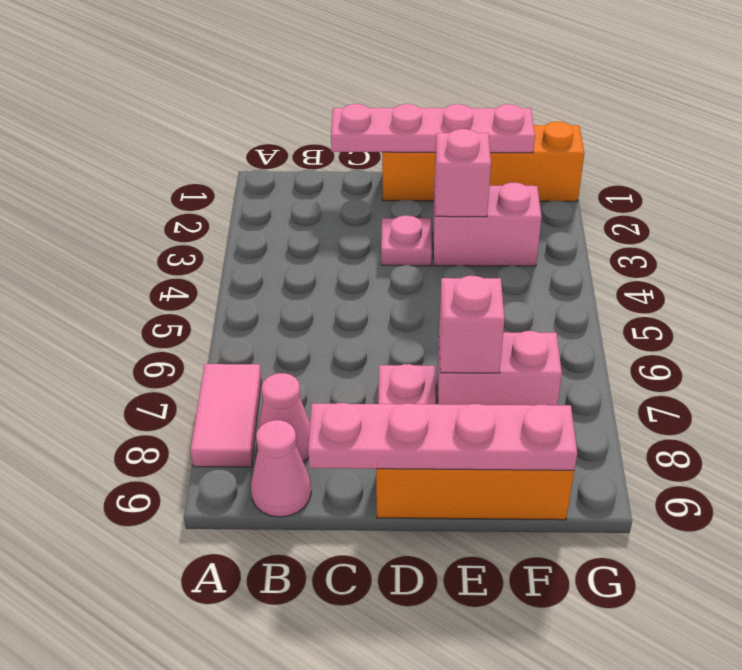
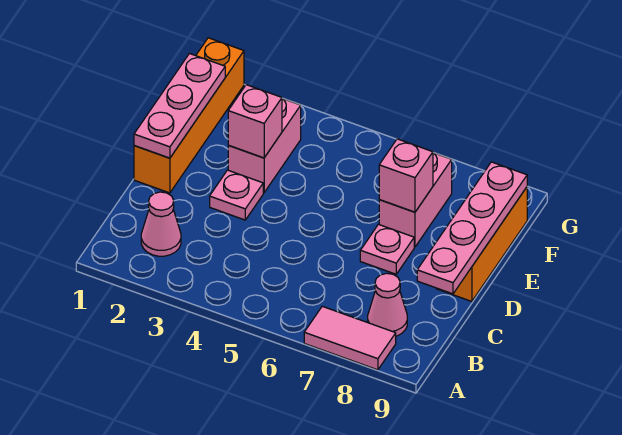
pink 1x1 cone [251,420,311,517] -> pink 1x1 cone moved to [141,192,181,256]
pink 1x4 plate [331,104,535,153] -> pink 1x3 plate [134,54,225,158]

